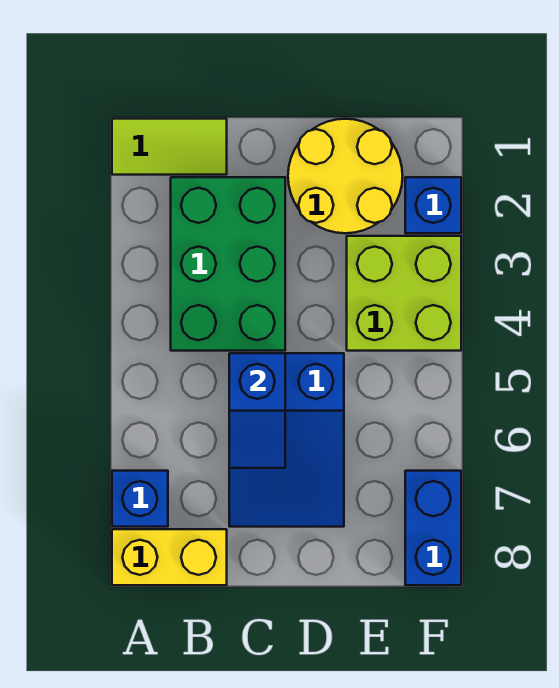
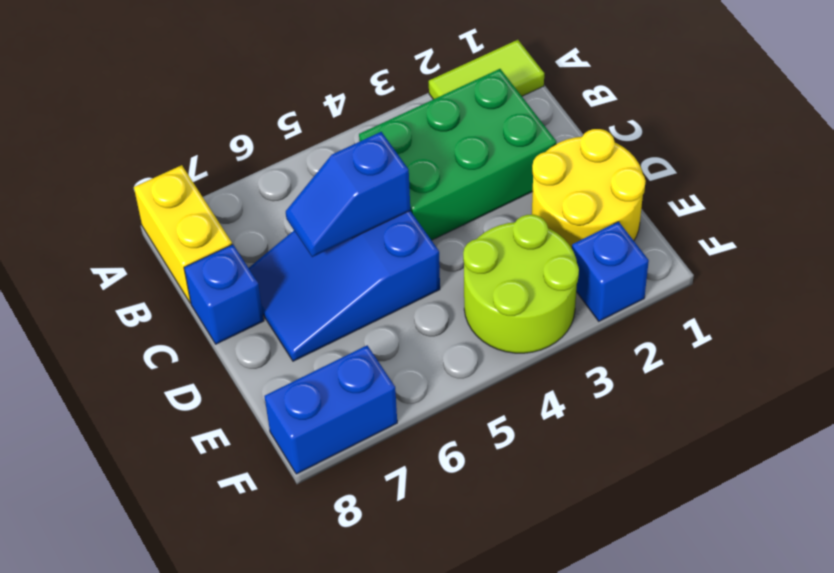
lime 1x2 tile [112,119,227,175] -> lime 1x2 tile turned to [429,40,544,99]
blue 1x1 brick [112,471,168,527] -> blue 1x1 brick moved to [184,244,264,344]
lime 2x2 brick [347,236,461,351] -> lime 2x2 round brick [463,215,579,353]

